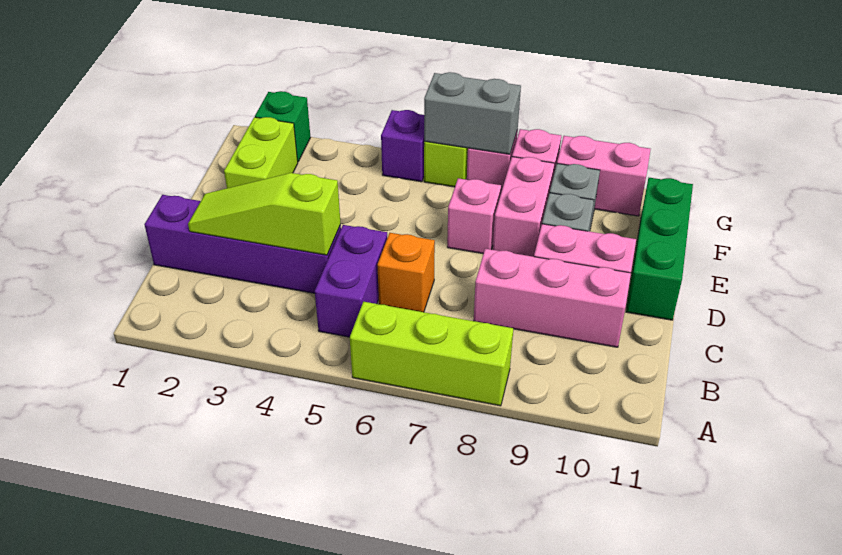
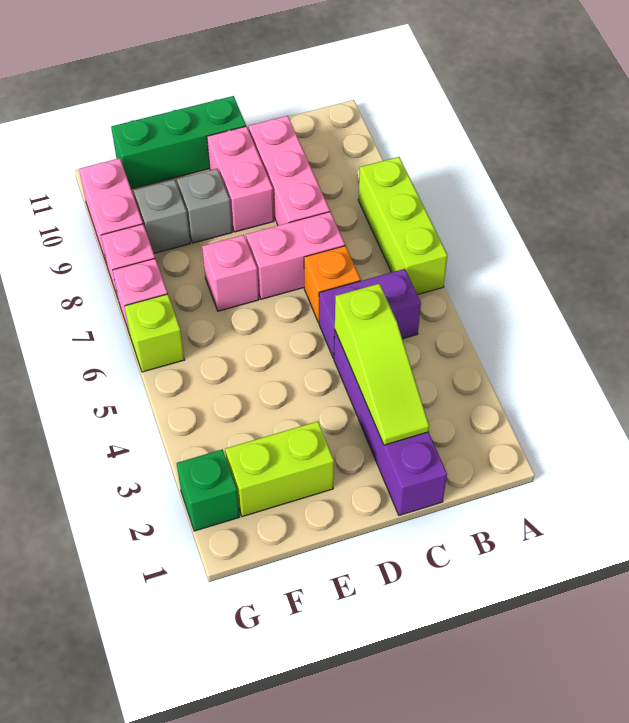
pink 1x2 brick [493,157,555,257] -> pink 1x2 brick moved to [246,212,345,299]
purple 1x1 brick [381,110,424,182] -> none
grey 1x2 brick [424,72,521,154] -> none

